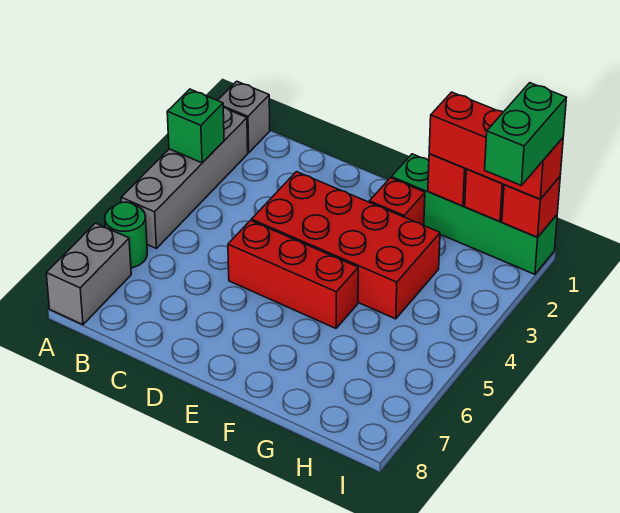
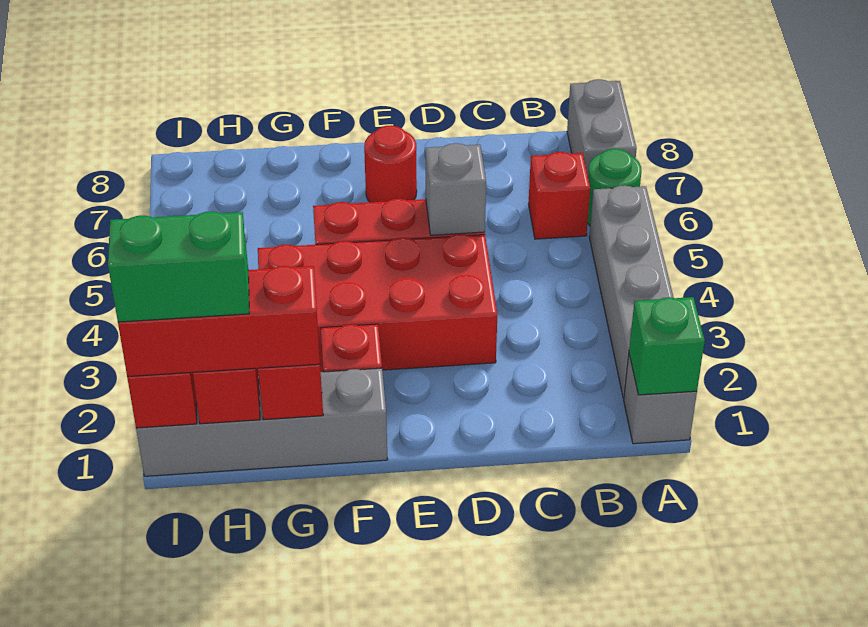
green 1x1 brick [167,89,224,163] -> green 1x1 brick moved to [629,297,705,395]
none -> red 1x1 brick [529,152,590,239]
none -> grey 1x1 brick [426,143,486,235]
none -> red 1x1 round brick [364,125,417,202]
green 1x4 brick [391,154,557,274] -> grey 1x4 brick [136,368,388,476]
green 1x2 brick [485,83,566,186] -> green 1x2 brick turned to [108,211,249,322]

